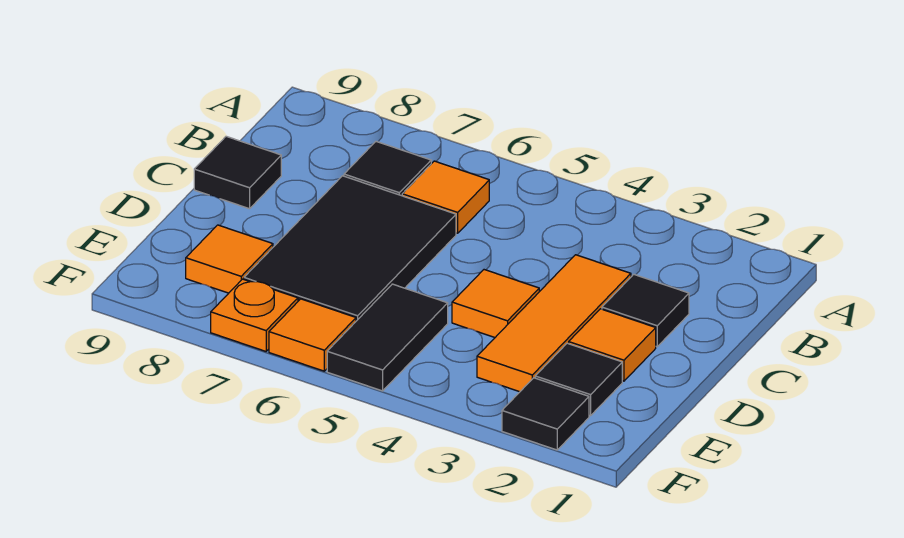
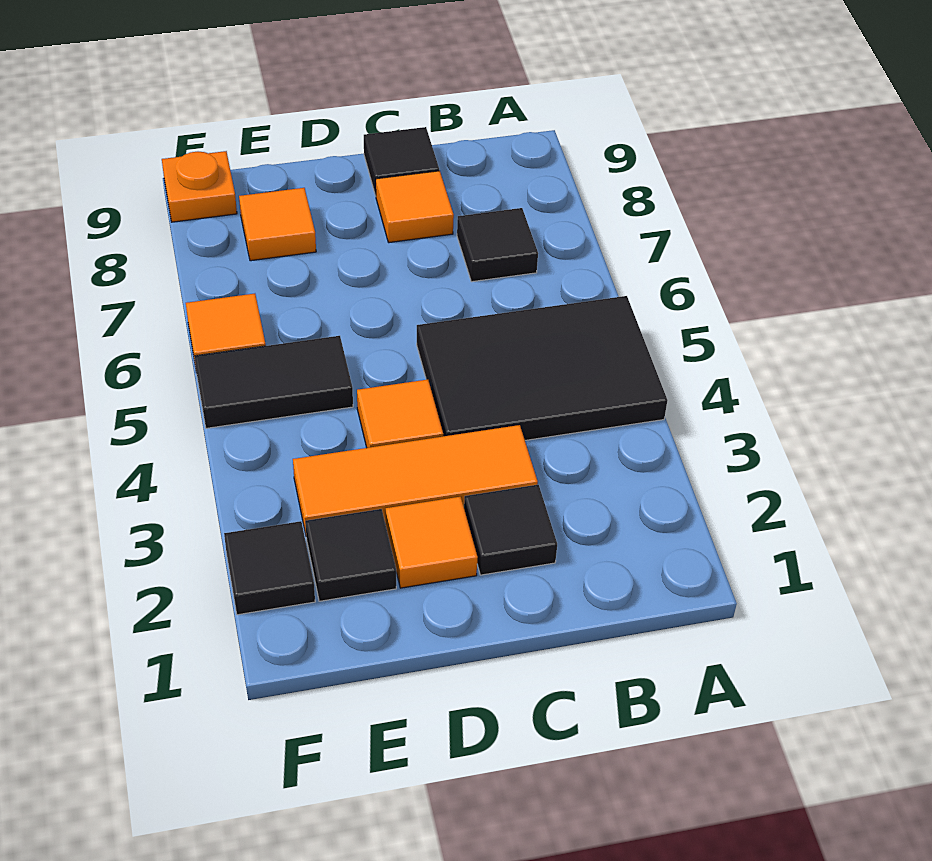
orange 1x1 tile [402,161,489,233] -> orange 1x1 tile moved to [376,171,454,243]
black 2x3 tile [244,176,456,321] -> black 2x3 tile moved to [417,296,668,440]
orange 1x1 plate [211,279,298,351] -> orange 1x1 plate moved to [162,151,237,222]

